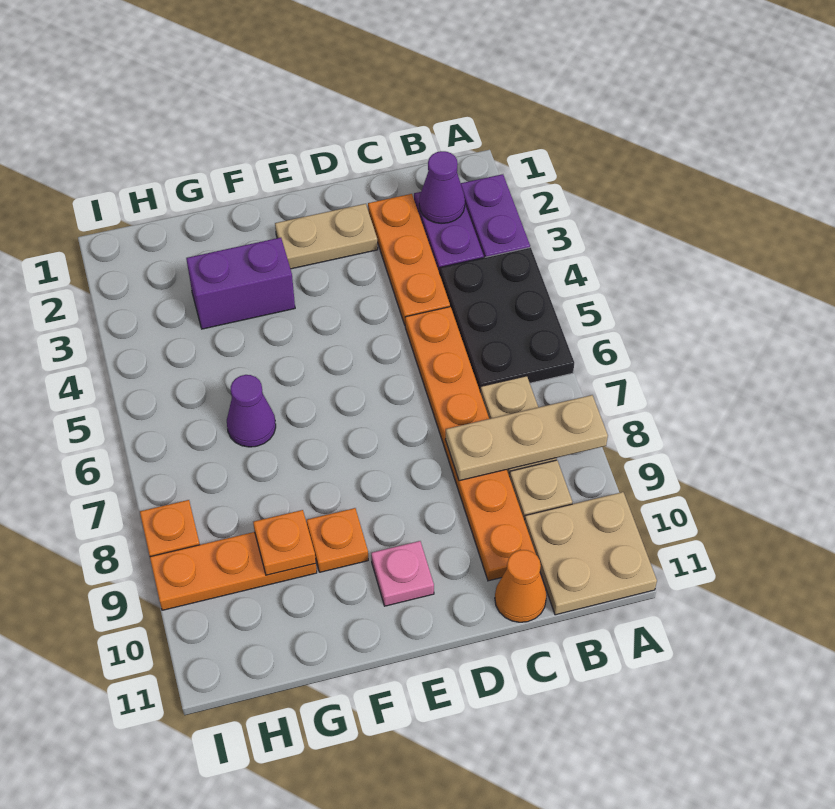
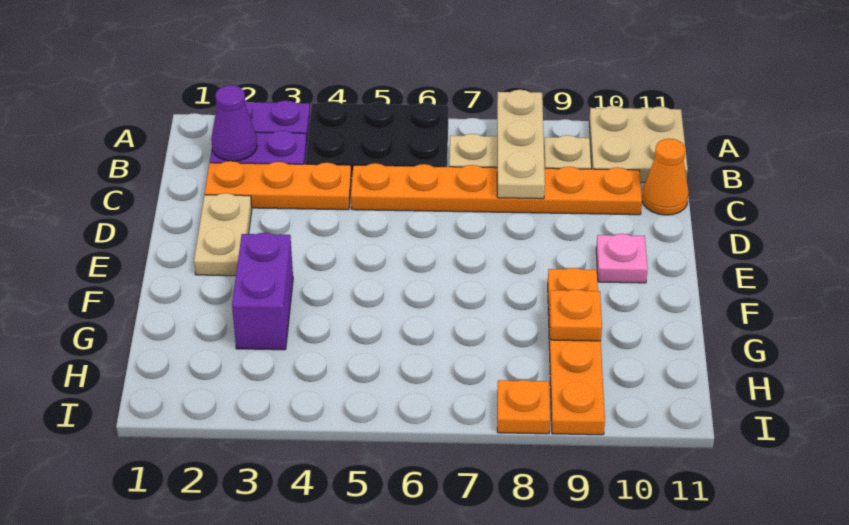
purple 1x1 cone [227,375,276,447] -> none

